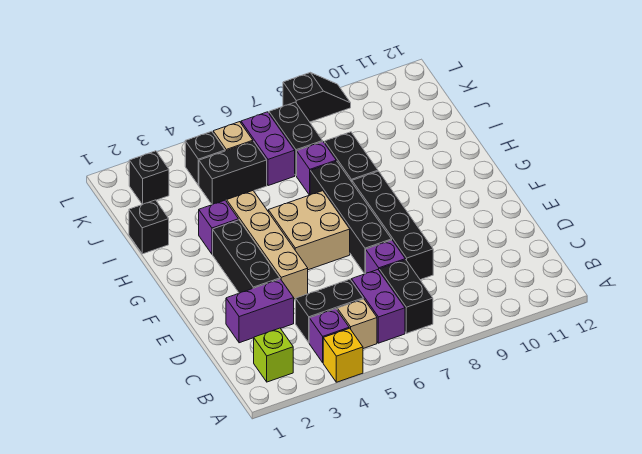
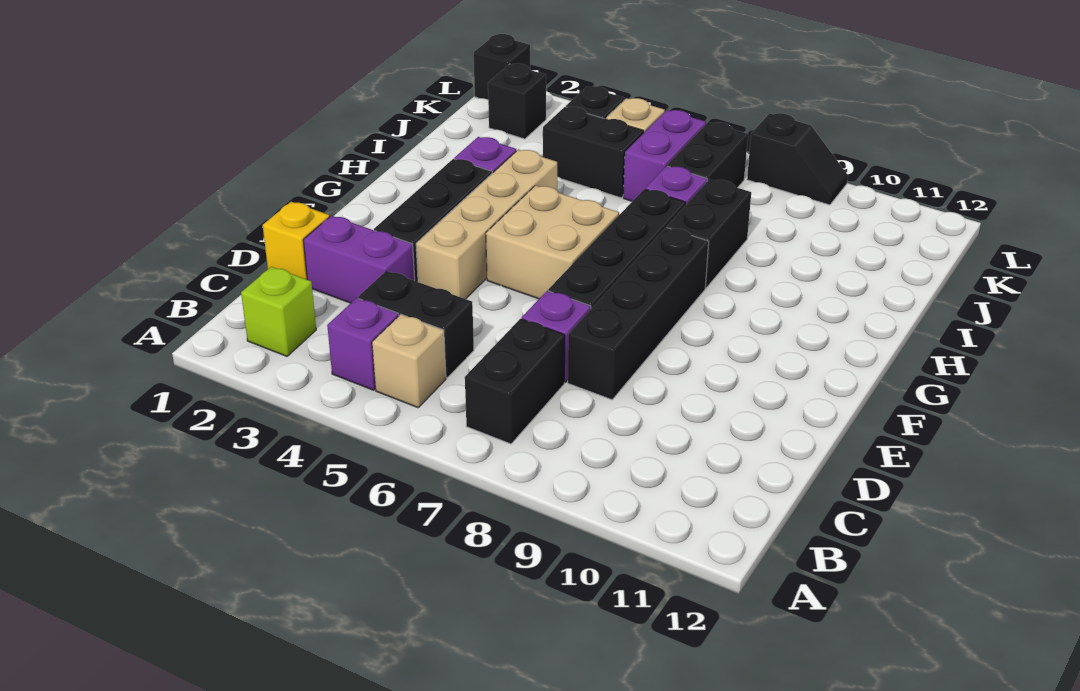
yellow 1x1 brick [323,328,363,382] -> yellow 1x1 brick moved to [263,202,330,279]
purple 1x2 brick [351,270,405,343] -> none
black 1x1 brick [129,200,169,254] -> black 1x1 brick moved to [474,34,530,99]

